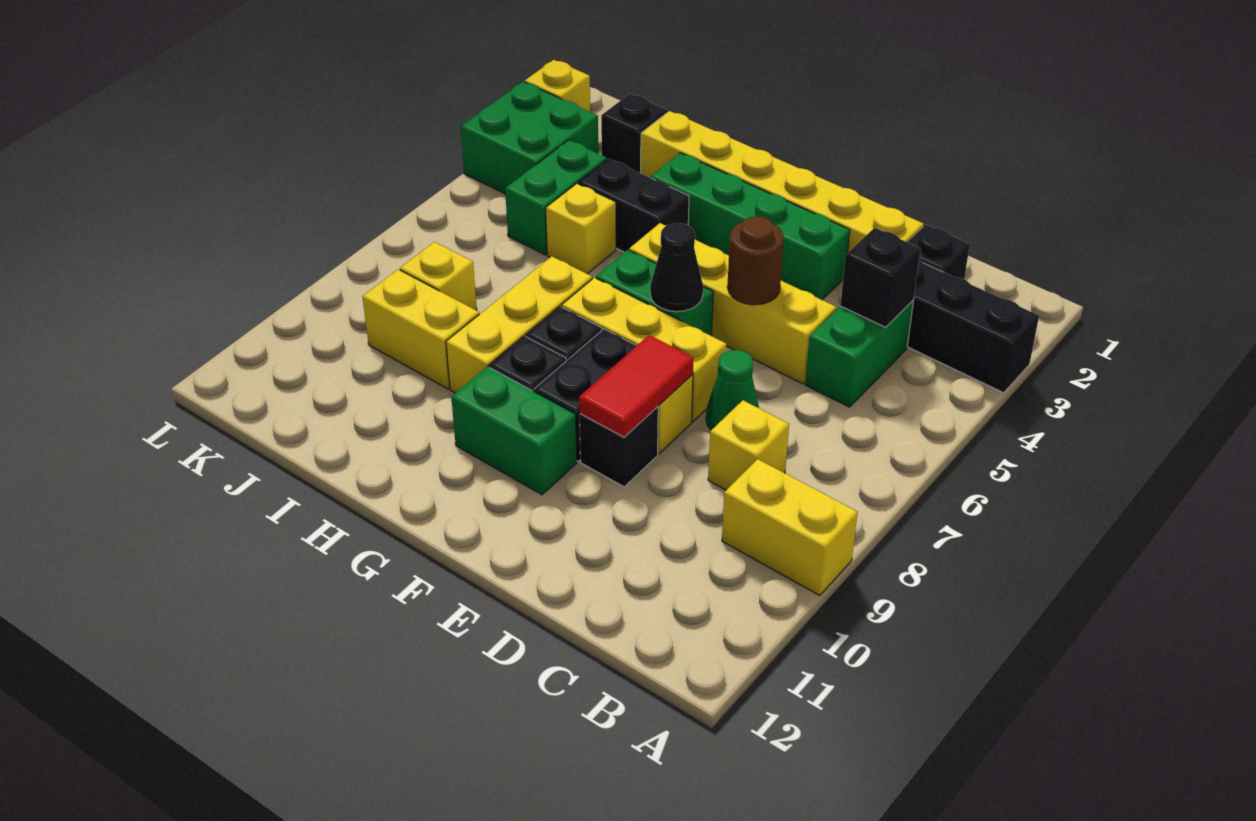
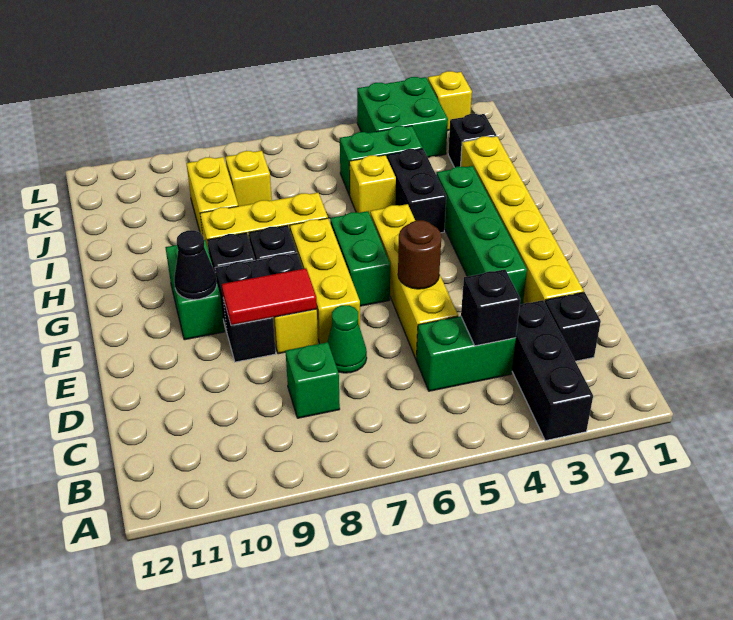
yellow 1x2 brick [722,459,858,596] -> none
yellow 1x1 brick [708,400,789,490] -> green 1x1 brick [286,342,340,418]
black 1x1 cone [650,223,703,312] -> black 1x1 cone moved to [174,230,217,300]

